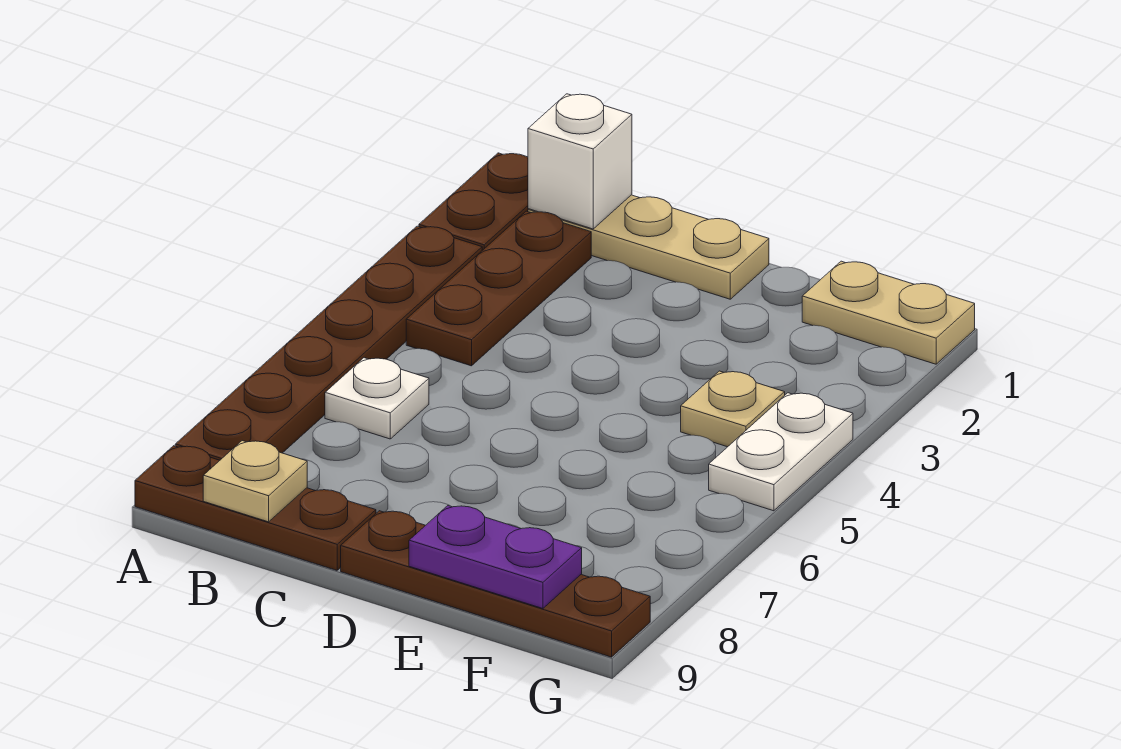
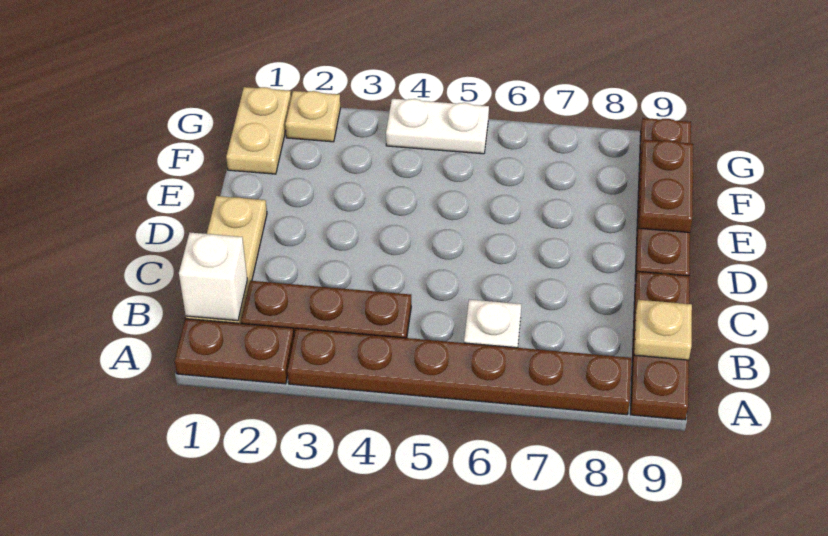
purple 1x2 plate [409,506,582,609] -> brown 1x2 plate [639,140,693,233]
tan 1x1 plate [681,371,785,447] -> tan 1x1 plate moved to [285,91,340,142]

